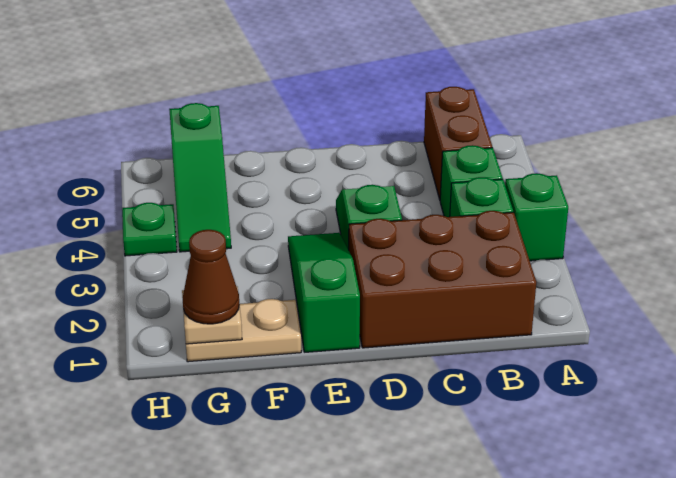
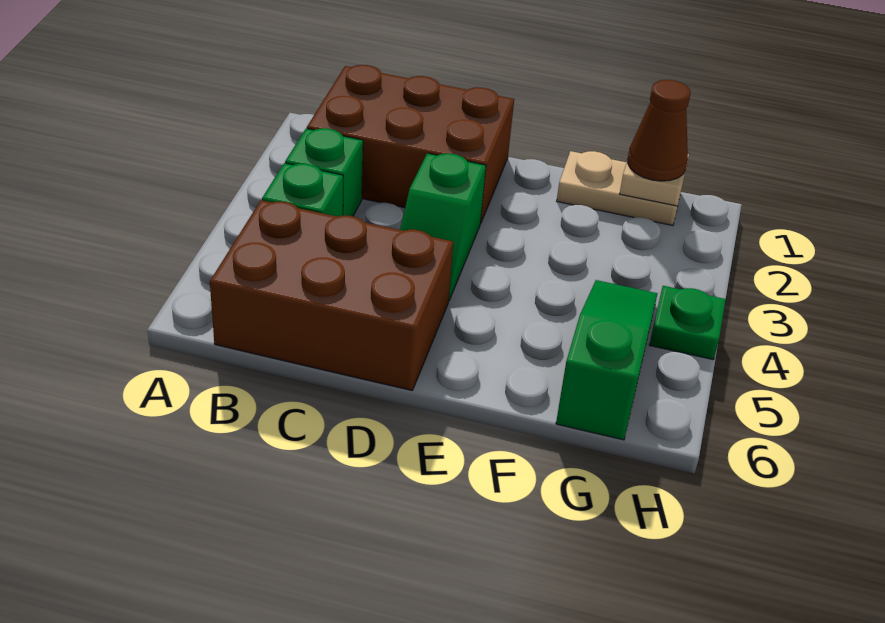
green 1x1 brick [505,173,568,261] -> none
brown 1x2 brick [424,87,492,199] -> brown 2x3 brick [210,200,453,390]
green 1x3 slope [288,233,360,352] -> none

